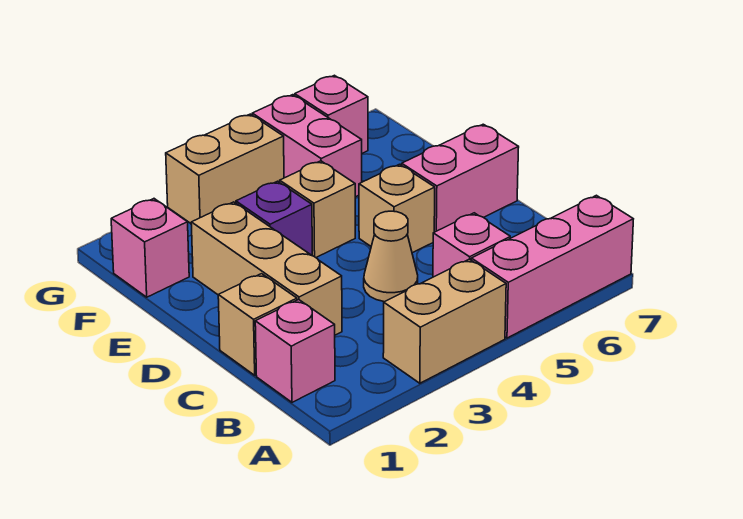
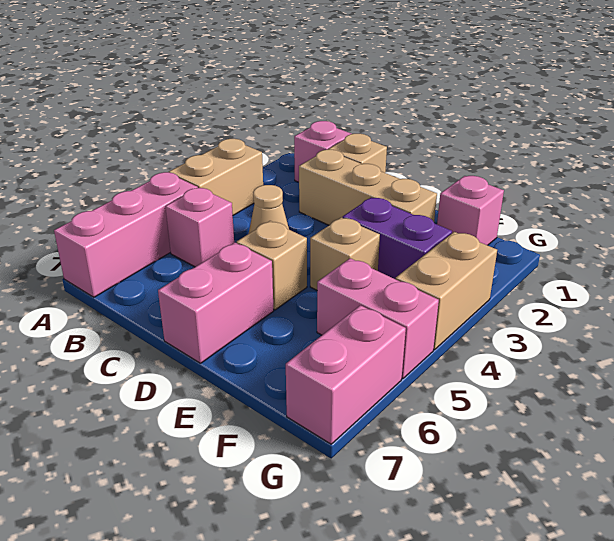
purple 1x1 brick [236,181,312,255] -> purple 1x2 brick [343,197,452,279]
pink 1x1 brick [295,75,368,153] -> pink 1x2 brick [286,305,406,444]

